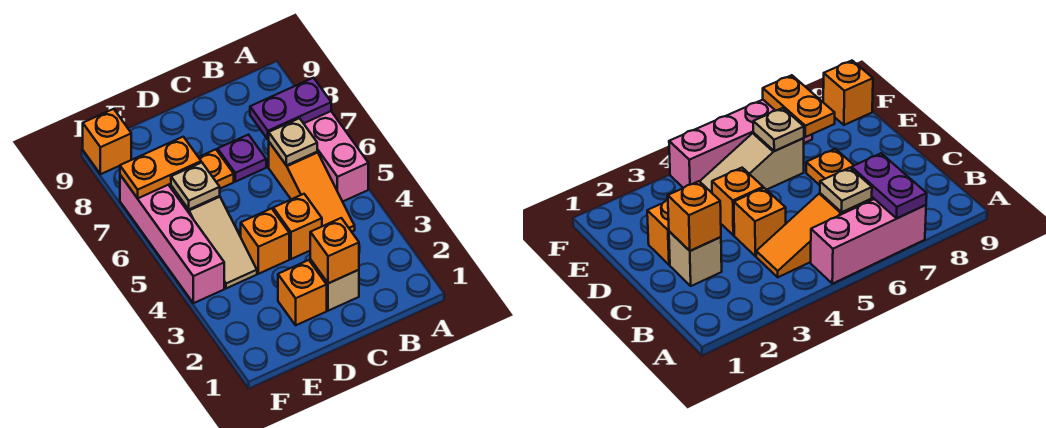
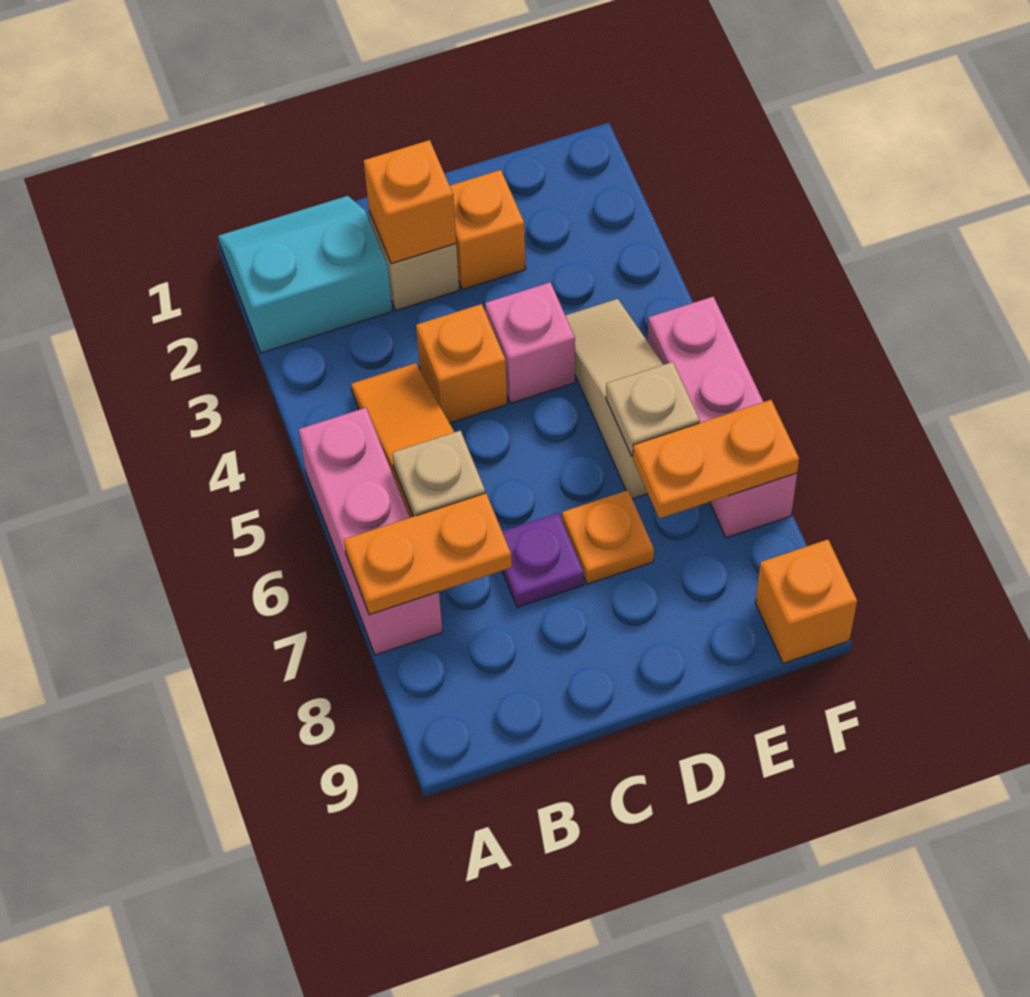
none -> cyan 2x2 slope [218,196,392,353]
purple 1x2 plate [250,78,331,139] -> orange 1x2 plate [344,493,512,615]
orange 1x1 brick [241,208,289,274] -> pink 1x1 brick [485,282,575,403]
pink 1x4 brick [120,175,224,303] -> pink 1x3 brick [647,297,797,538]

